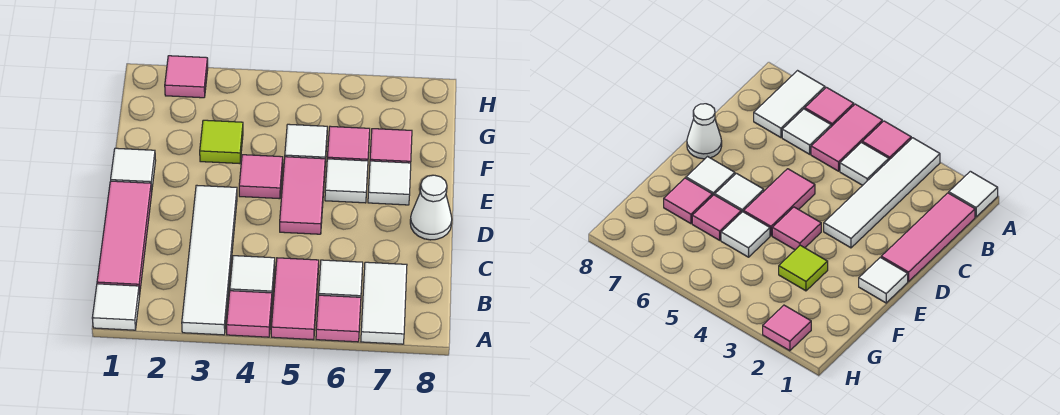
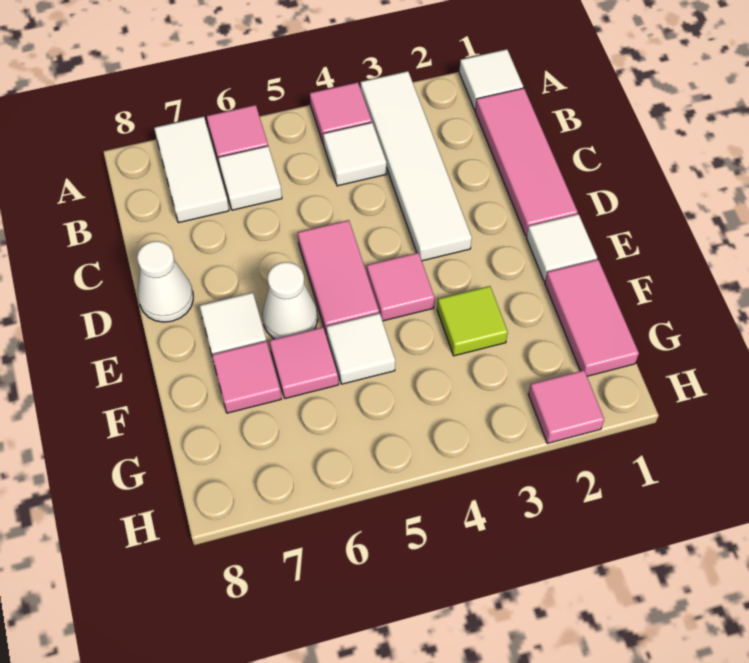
pink 1x2 tile [271,258,319,340] -> pink 1x2 tile moved to [545,259,639,376]
white 1x1 tile [325,159,368,203] -> white 1x1 cone [262,262,318,339]

